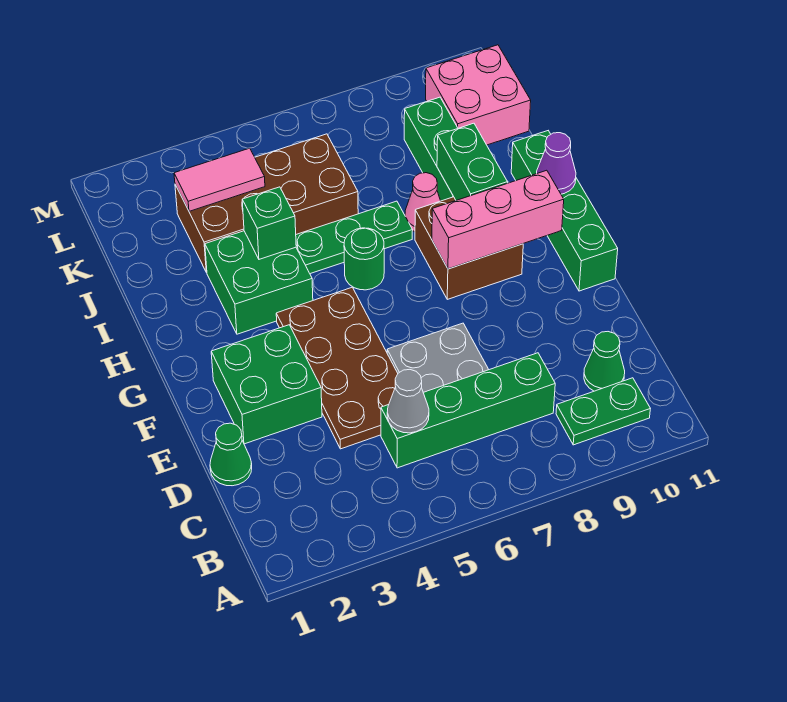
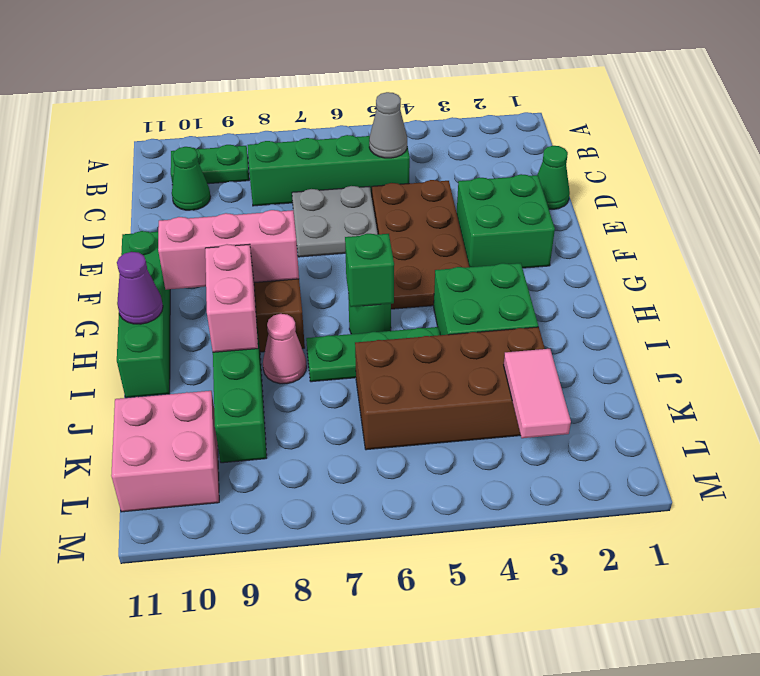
green 1x2 brick [437,123,508,200] -> pink 1x2 brick [205,244,258,352]
green 1x1 brick [242,187,296,259] -> green 1x1 brick moved to [345,234,394,307]
pink 1x2 tile [174,148,265,211] -> pink 1x2 tile turned to [504,349,571,438]

